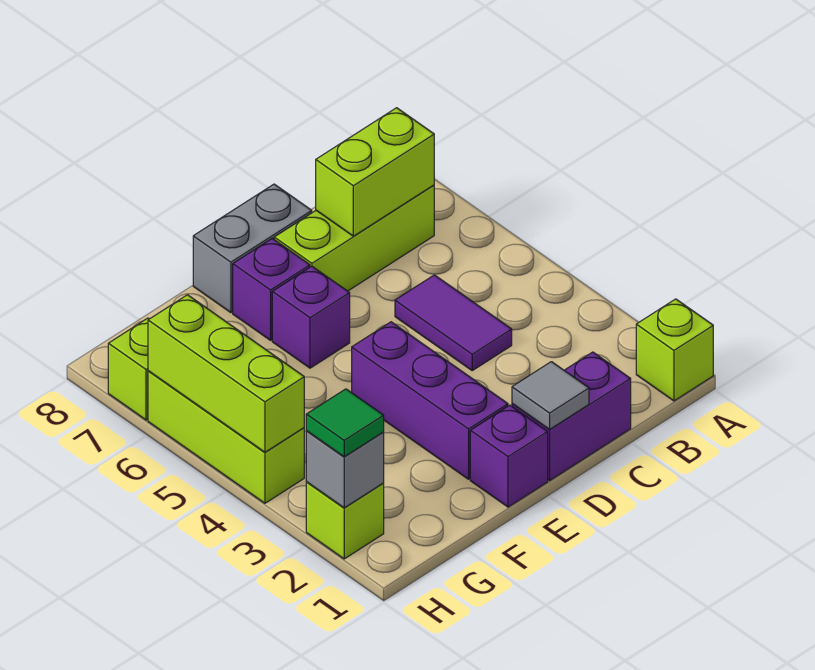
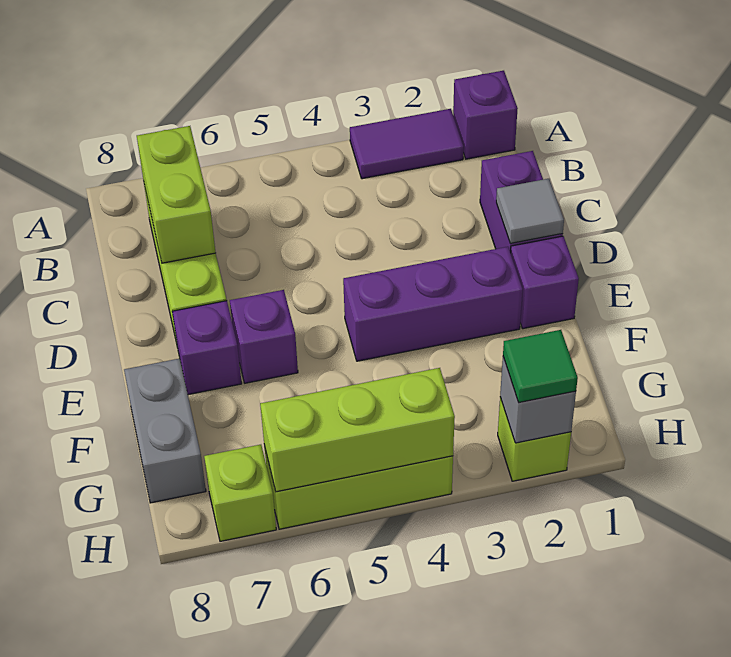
lime 1x1 brick [636,299,713,401] -> purple 1x1 brick [453,71,518,159]
purple 1x2 tile [395,275,512,370] -> purple 1x2 tile moved to [350,109,464,179]
grey 1x2 brick [193,184,312,313] -> grey 1x2 brick moved to [124,359,206,503]

